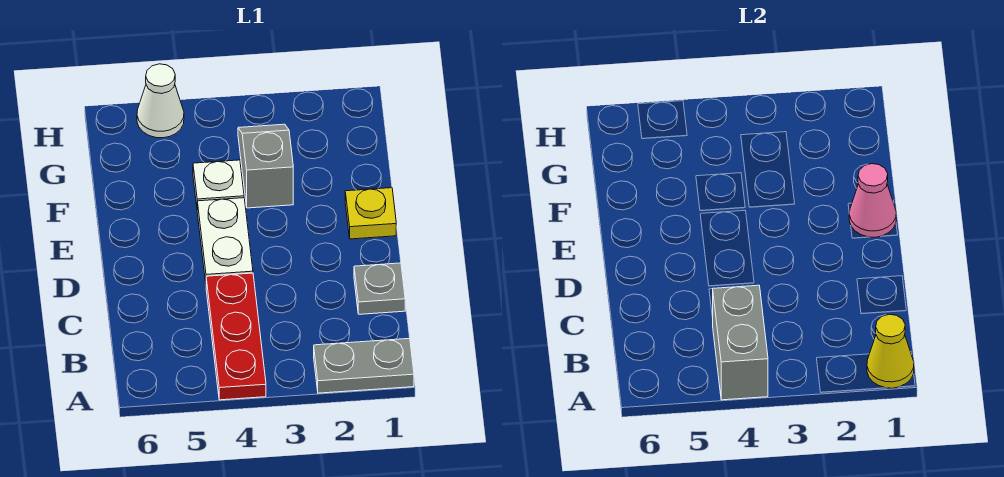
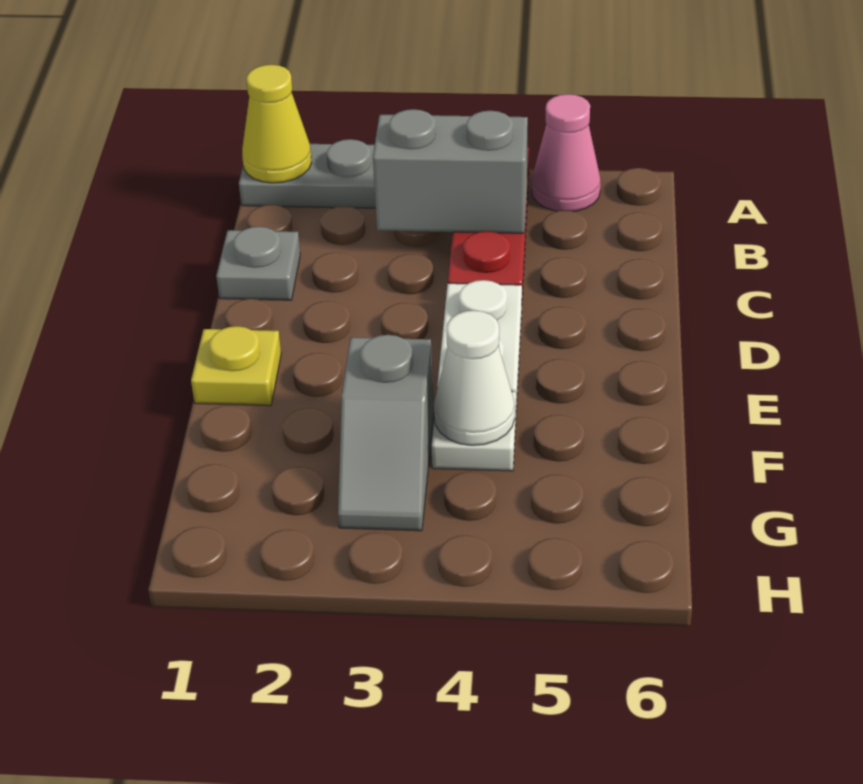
grey 1x2 brick [713,285,768,400] -> grey 1x2 brick turned to [373,109,528,233]
pink 1x1 cone [849,164,896,237] -> pink 1x1 cone moved to [531,94,601,212]
white 1x1 cone [137,64,184,138] -> white 1x1 cone moved to [434,310,515,445]

